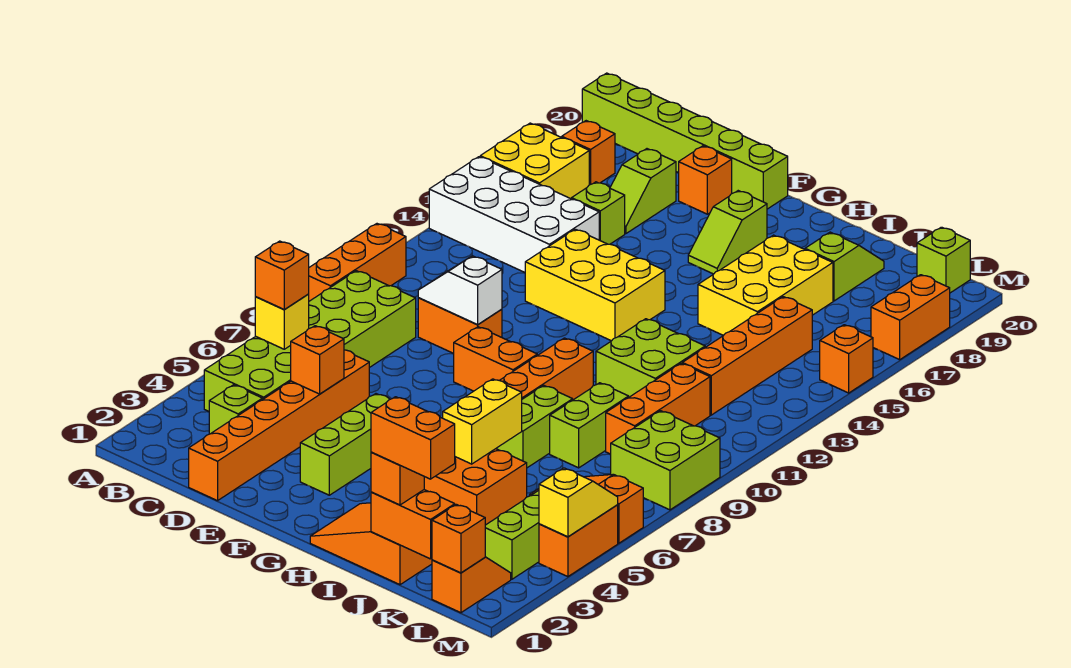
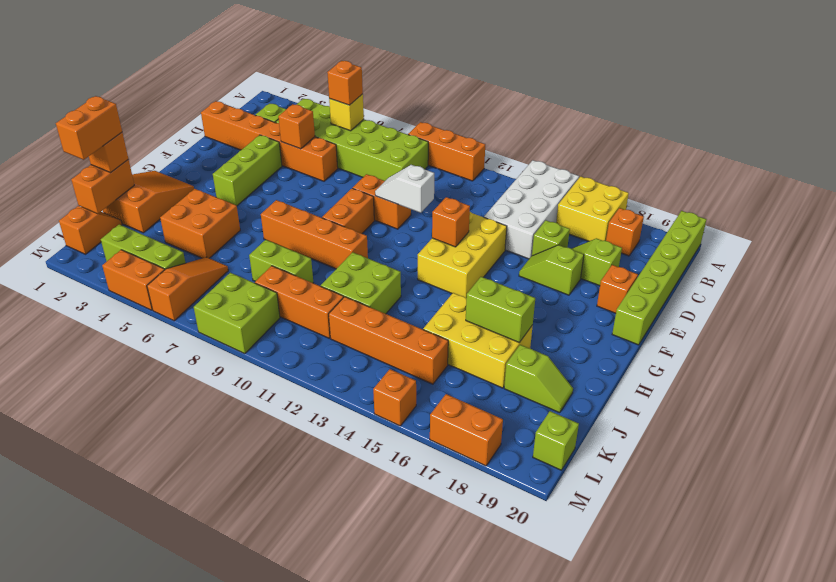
orange 1x2 brick [418,298,502,353] -> orange 1x2 brick turned to [353,174,411,229]
white 1x2 slope [418,256,502,325] -> white 1x2 slope turned to [375,165,434,213]
lime 1x3 brick [300,394,389,495] -> lime 1x3 brick turned to [213,135,282,206]
lime 1x2 slope [688,191,767,274] -> lime 1x2 slope moved to [519,245,584,295]
yellow 1x2 brick [443,379,522,464] -> none
lime 1x2 brick [496,385,573,468] -> lime 1x2 brick moved to [466,277,535,343]
orange 1x2 slope [432,557,511,613] -> orange 1x2 slope turned to [59,206,122,254]
orange 1x1 brick [432,504,485,573] -> orange 1x1 brick moved to [432,197,470,247]
yellow 1x2 slope [539,468,618,537] -> none

